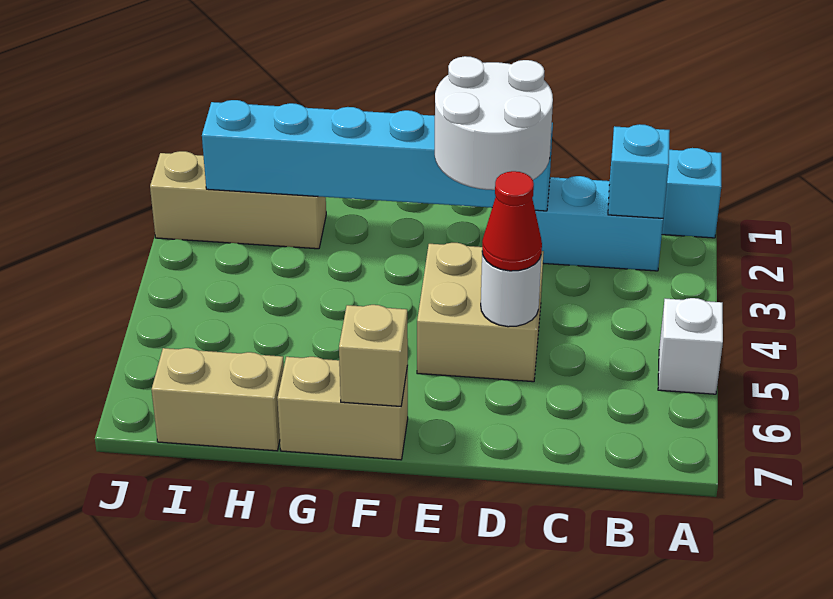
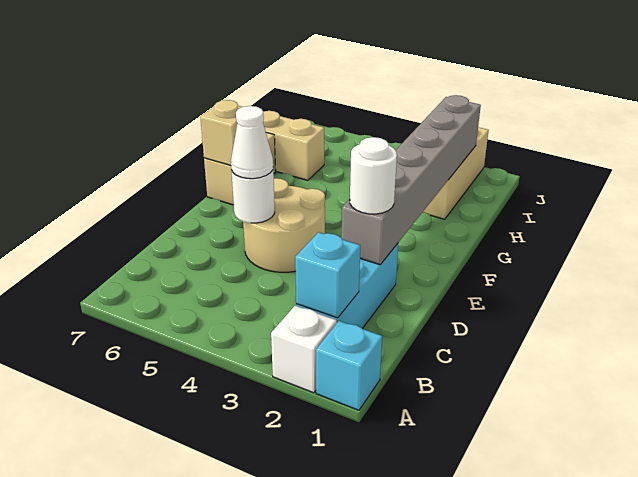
white 1x1 brick [658,298,723,394] -> white 1x1 brick moved to [271,306,337,393]
cyan 1x6 brick [202,100,553,211] -> grey 1x6 brick [341,95,481,265]
white 2x2 round brick [435,56,553,190] -> white 1x1 round brick [350,137,397,214]
tan 2x2 brick [417,243,544,382] -> tan 2x2 round brick [243,178,325,272]
red 1x1 cone [482,171,542,271] -> white 1x1 cone [231,106,273,179]
tan 1x2 brick [151,348,284,451] -> tan 1x2 brick turned to [263,111,324,180]

